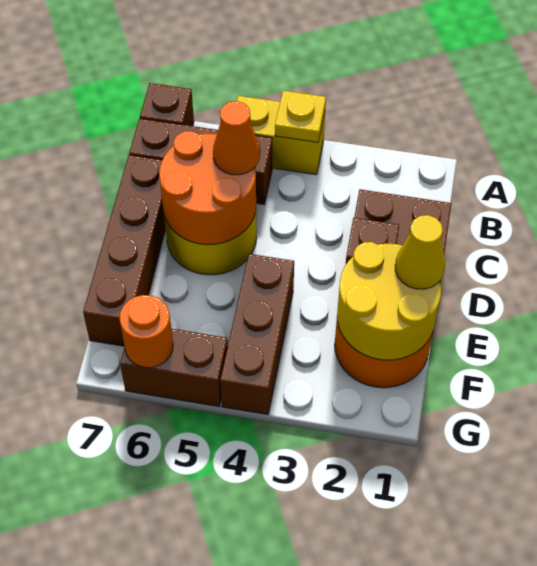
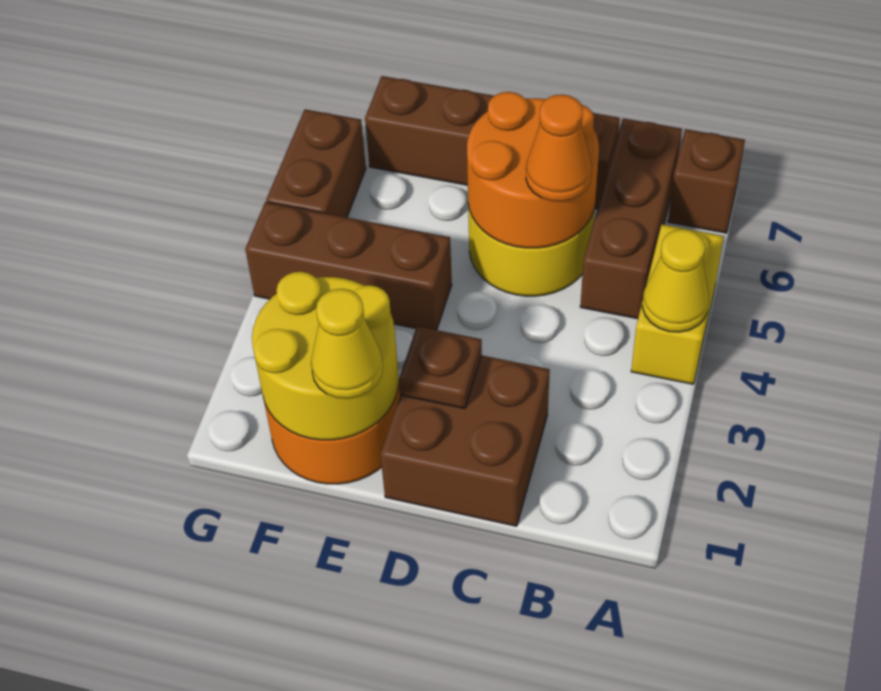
yellow 1x1 plate [275,91,326,142] -> yellow 1x1 cone [642,229,709,332]
orange 1x1 round brick [119,295,173,368] -> none

